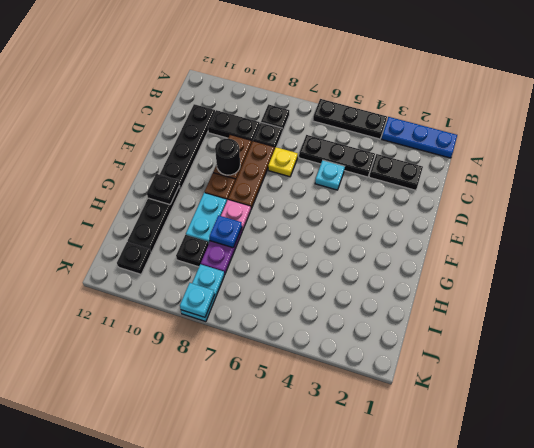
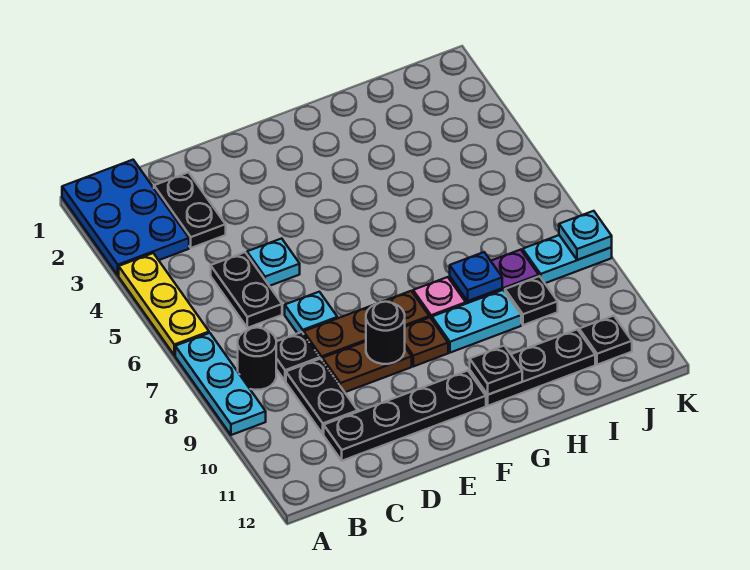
blue 1x3 plate [382,117,457,158] -> blue 2x3 plate [62,160,189,275]
black 1x3 plate [313,99,387,139] -> yellow 1x3 plate [119,253,209,355]
none -> cyan 1x3 plate [175,333,266,435]
black 1x1 plate [261,104,289,132] -> black 1x1 round brick [238,327,276,390]
black 1x3 plate [299,135,375,177] -> black 1x2 plate [211,252,282,328]
yellow 1x1 plate [268,147,298,177] -> cyan 1x1 plate [285,292,337,334]

